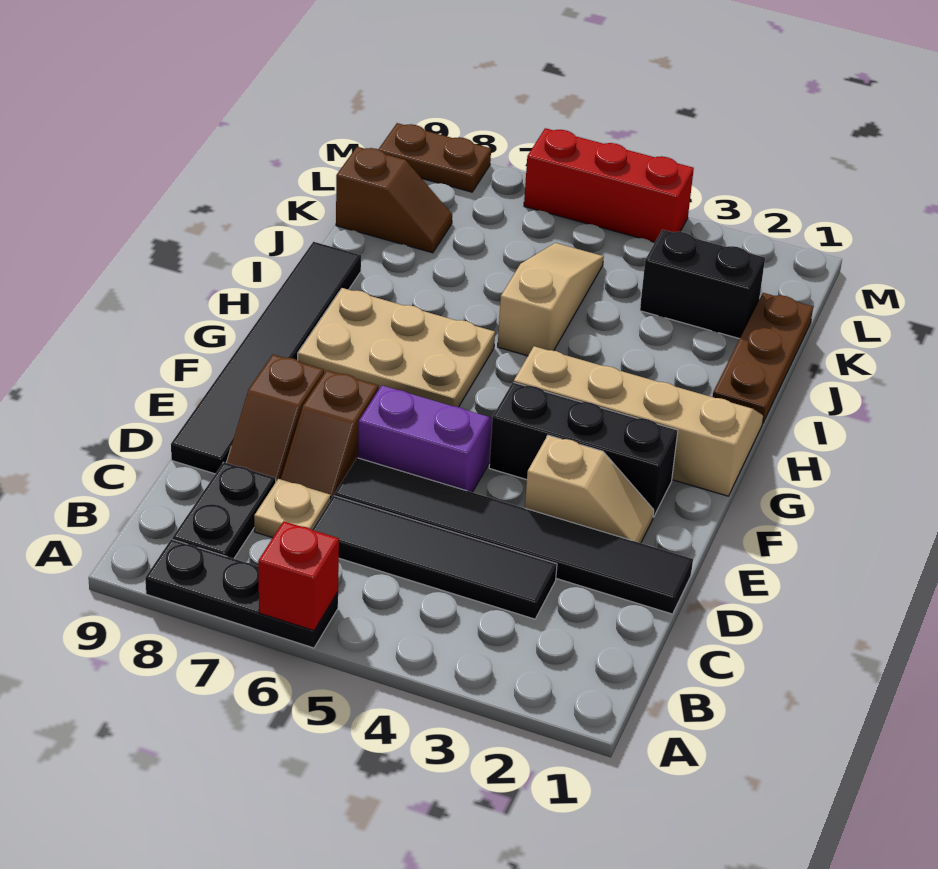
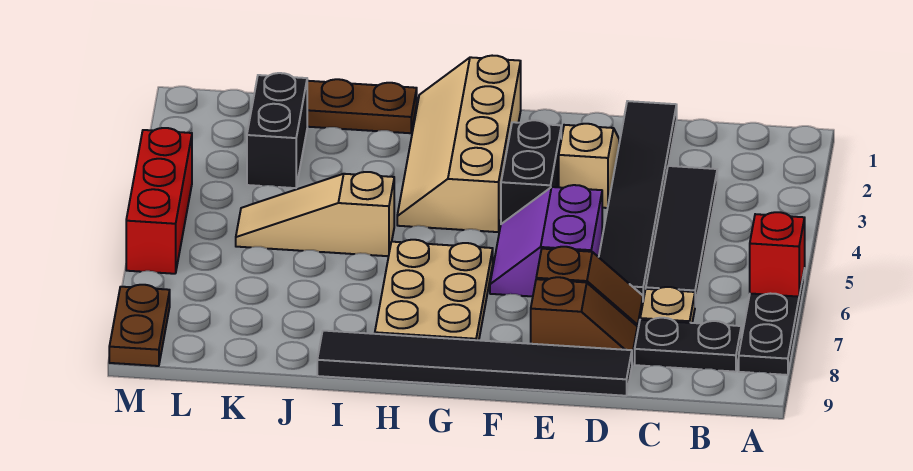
black 1x3 brick [489,382,678,517] -> black 1x2 brick [501,120,561,224]
brown 1x2 slope [336,147,452,253] -> none

